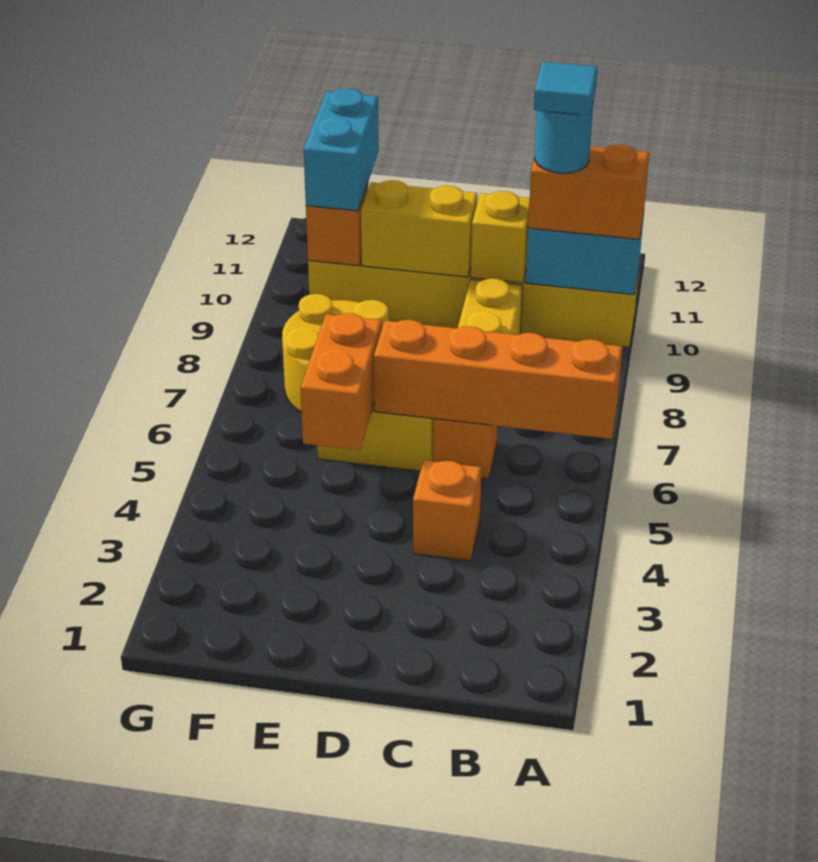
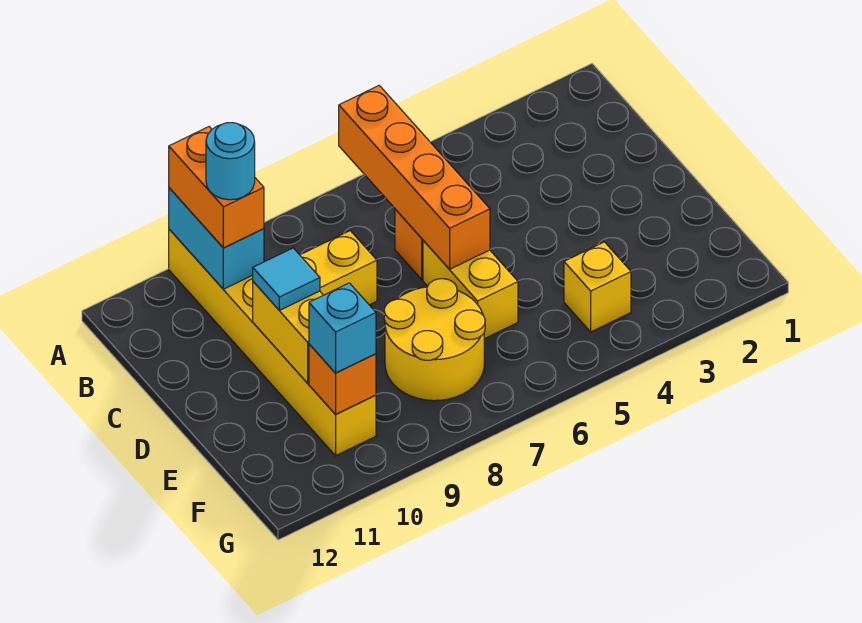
cyan 1x1 tile [534,62,598,116] -> cyan 1x1 tile moved to [253,248,320,310]
orange 1x1 brick [413,460,481,561] -> none
yellow 1x1 brick [471,191,530,283] -> yellow 1x1 brick moved to [564,242,631,332]
orange 1x2 brick [300,313,382,450] -> none
cyan 1x2 brick [304,88,379,211] -> cyan 1x1 brick [309,283,376,373]

